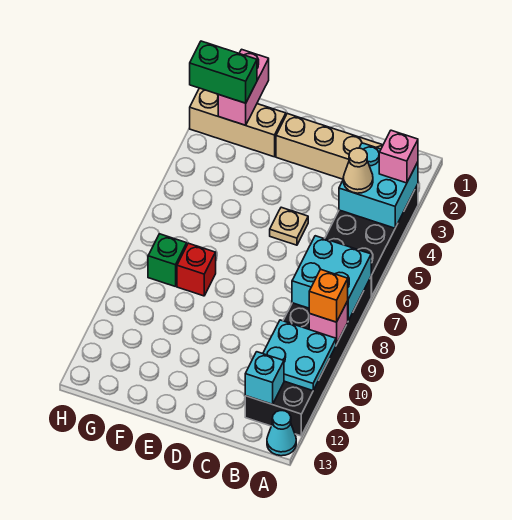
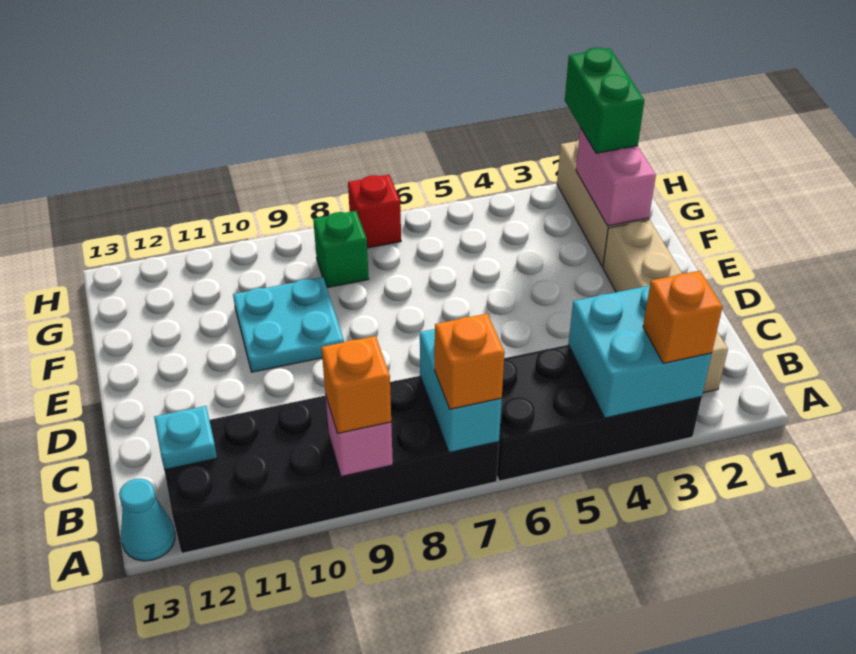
pink 1x1 brick [379,130,418,183] -> orange 1x1 brick [643,271,722,363]
cyan 2x2 brick [292,236,371,321] -> cyan 1x2 brick [420,329,502,453]
none -> orange 1x1 brick [435,314,505,409]
cyan 2x2 plate [263,320,336,391] -> cyan 2x2 plate moved to [233,277,344,372]
tan 1x1 cone [343,148,373,193] -> none
cyan 1x1 brick [245,352,284,404] -> cyan 1x1 plate [154,406,217,470]
tan 1x1 plate [270,207,308,245] -> none
red 1x1 brick [177,243,216,296] -> red 1x1 brick moved to [348,175,401,248]
pink 1x2 brick [218,49,269,125] -> pink 1x2 brick turned to [576,128,656,226]

